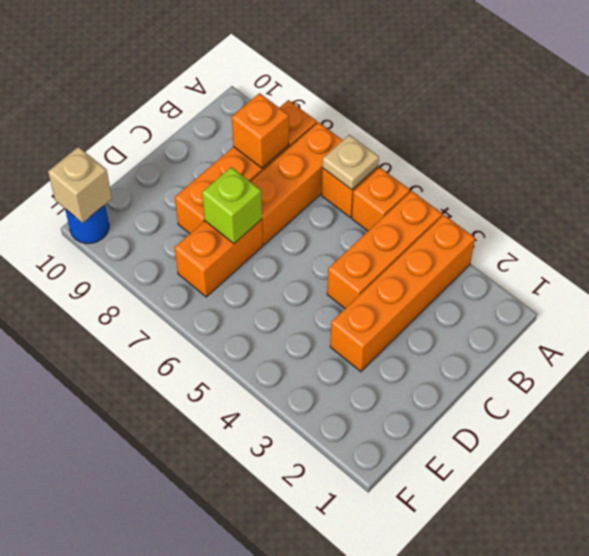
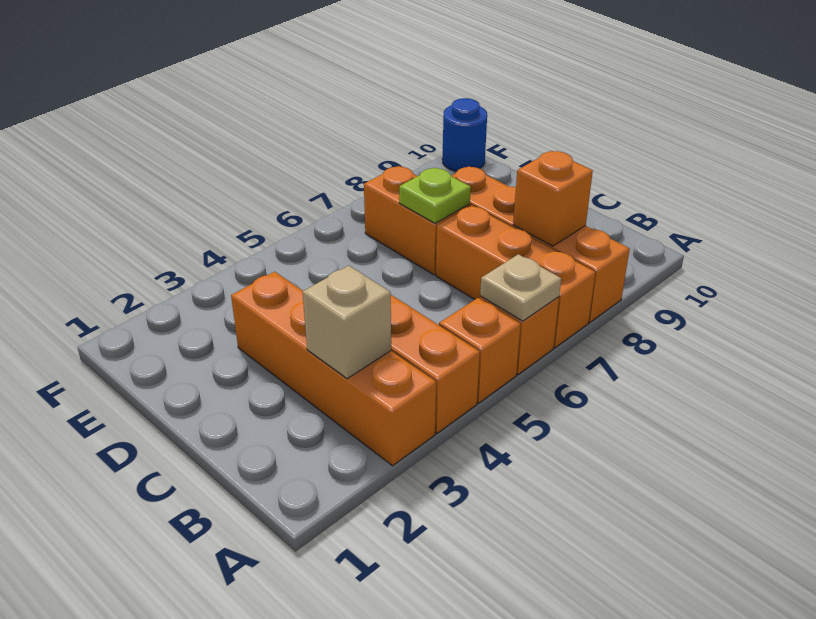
lime 1x1 brick [202,167,262,244] -> lime 1x1 plate [399,168,471,223]
tan 1x1 brick [48,147,112,223] -> tan 1x1 brick moved to [303,266,391,379]

